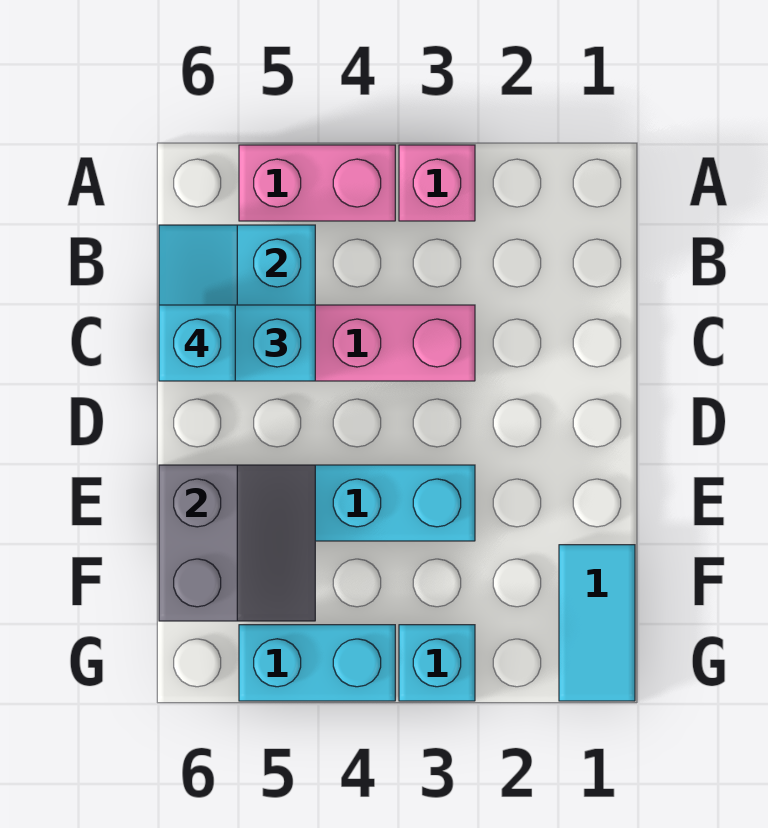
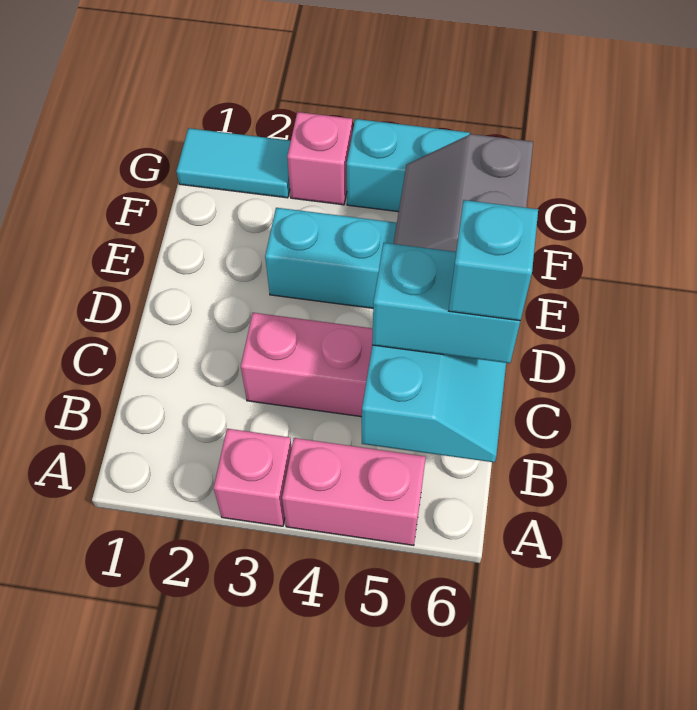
cyan 1x2 tile [559,545,635,701] -> cyan 1x2 tile turned to [176,128,291,198]
cyan 1x1 brick [399,625,475,701] -> pink 1x1 brick [287,112,352,205]

